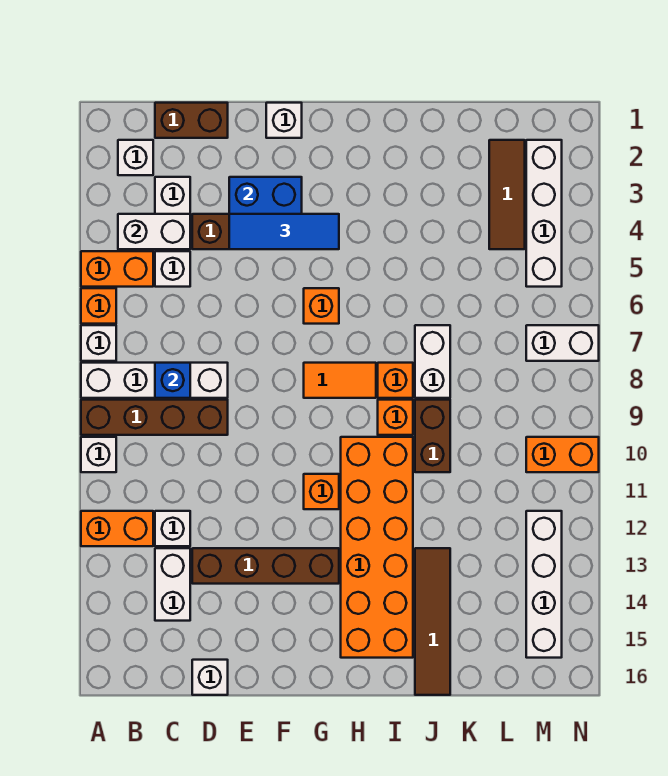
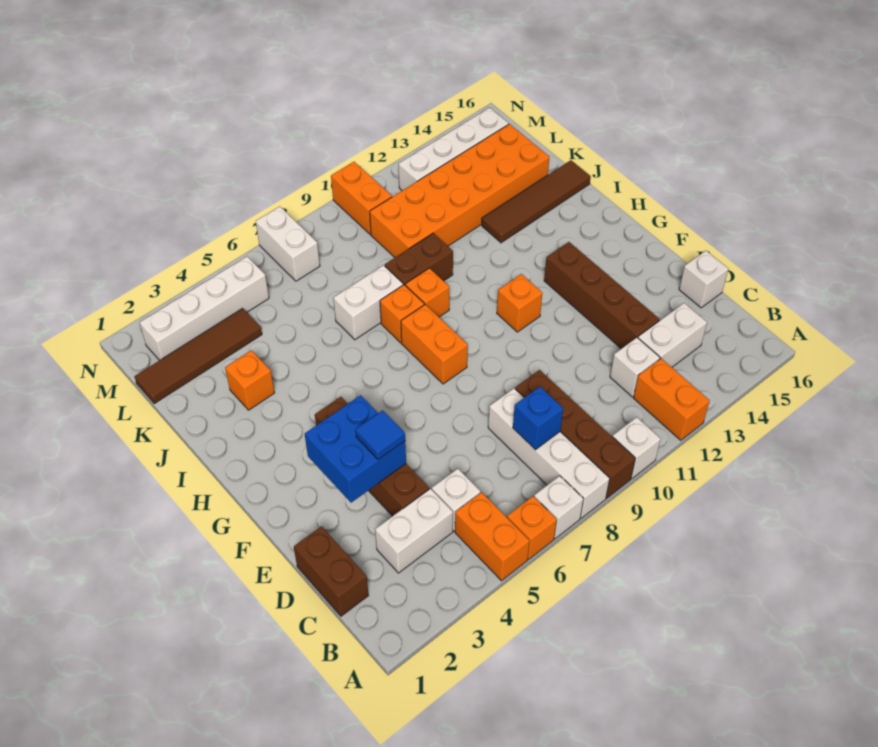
white 1x1 brick [118,140,153,175] -> none
white 1x2 brick [118,214,190,249] -> none
blue 1x3 tile [229,214,339,249] -> blue 1x1 tile [355,410,405,460]
white 1x1 brick [266,103,302,138] -> none
orange 1x1 brick [304,288,339,324] -> orange 1x1 brick moved to [225,350,274,410]
orange 1x2 tile [304,363,376,398] -> orange 1x2 brick [401,305,468,384]
orange 2x6 brick [341,437,413,658] -> orange 2x6 brick moved to [370,124,549,257]
brown 1x3 tile [489,140,525,249] -> brown 1x4 tile [134,308,262,404]

